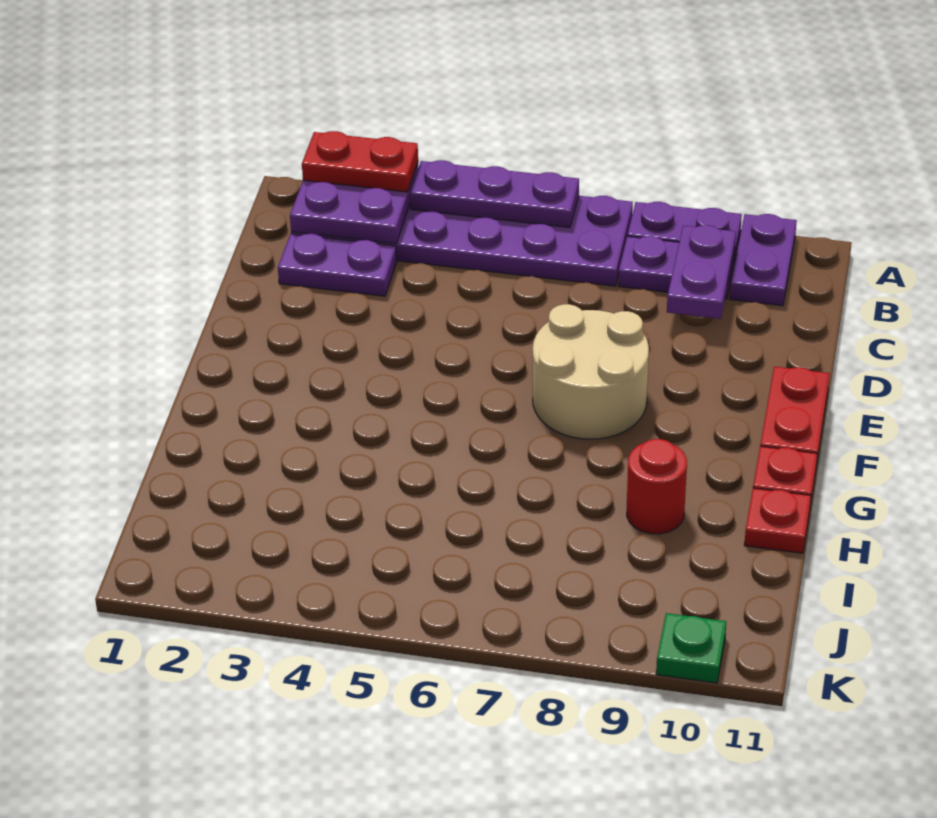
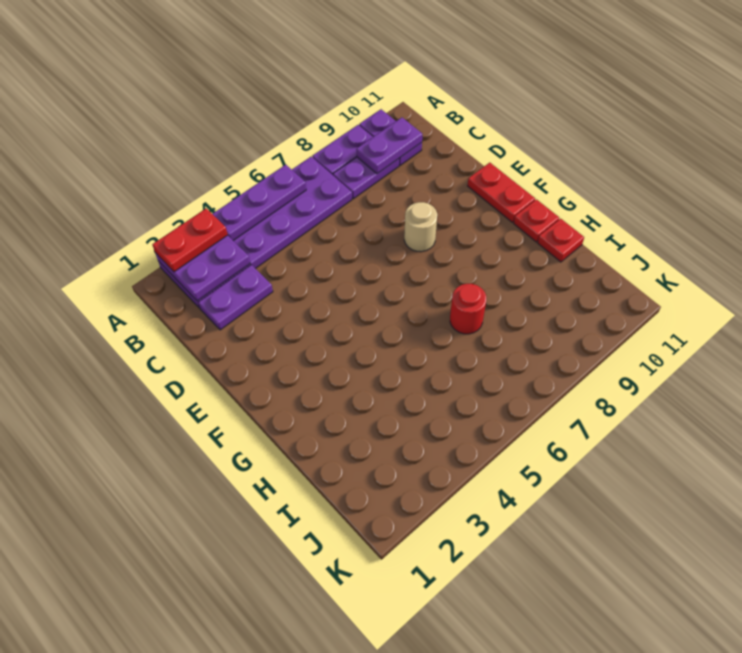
purple 1x2 plate [667,225,736,319] -> purple 1x2 plate turned to [356,118,422,174]
tan 2x2 round brick [533,304,649,439] -> tan 1x1 round brick [404,202,437,252]
red 1x1 round brick [627,439,687,534] -> red 1x1 round brick moved to [450,284,486,334]
green 1x1 plate [656,613,726,683] -> none

